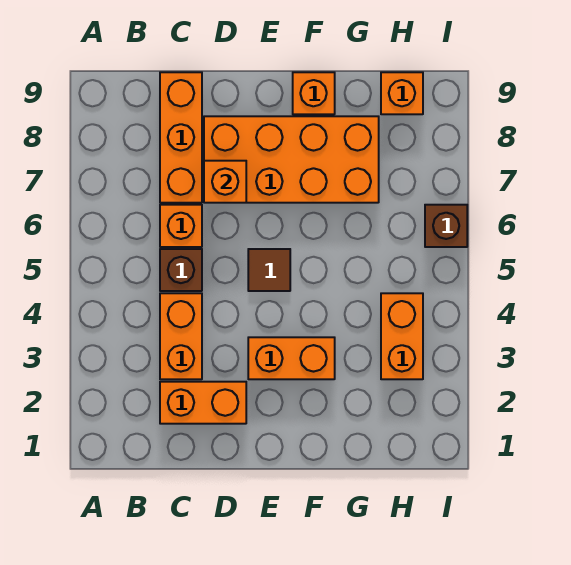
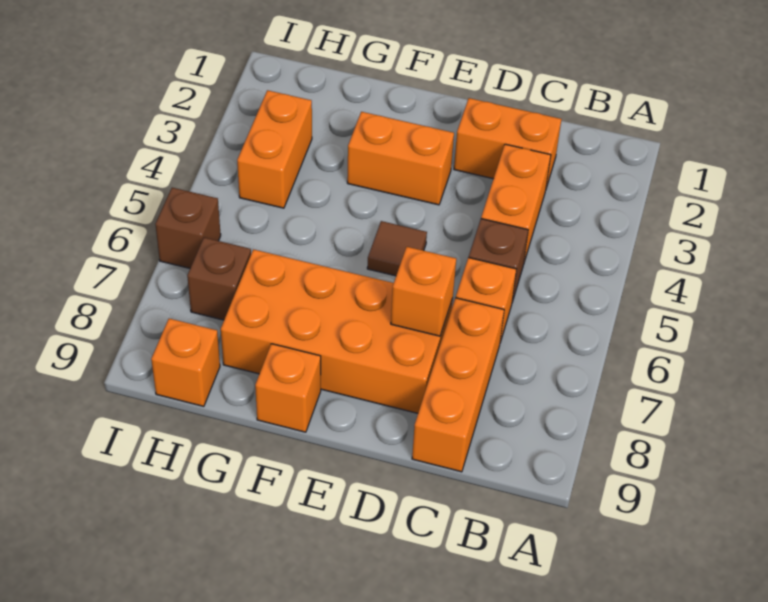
none -> brown 1x1 brick [187,238,251,320]

